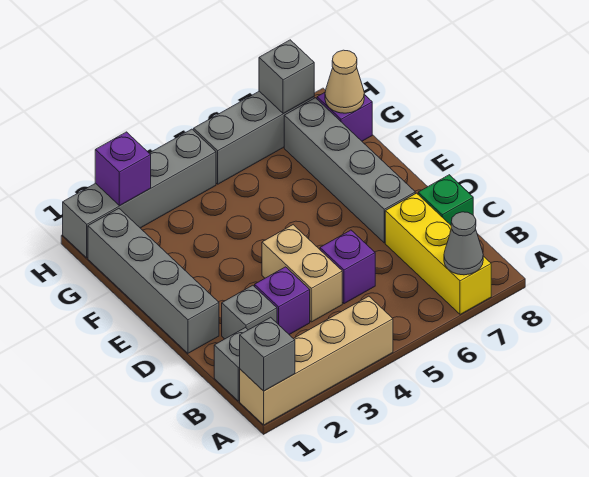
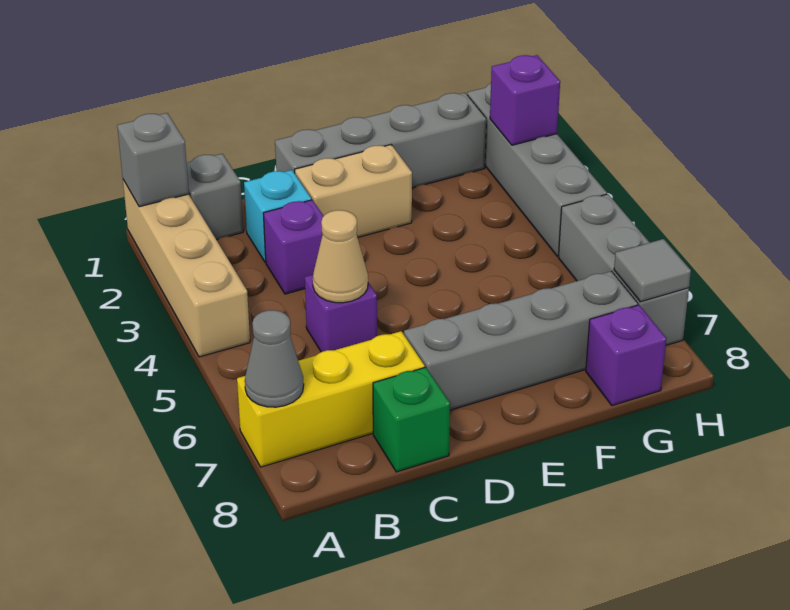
grey 1x1 brick [222,285,277,339] -> cyan 1x1 brick [244,170,311,262]
tan 1x2 brick [262,225,342,322] -> tan 1x2 brick moved to [295,145,412,238]
tan 1x1 cone [325,50,364,113] -> tan 1x1 cone moved to [313,210,368,303]
grey 1x1 brick [259,40,314,114] -> grey 1x1 tile [614,239,691,302]

